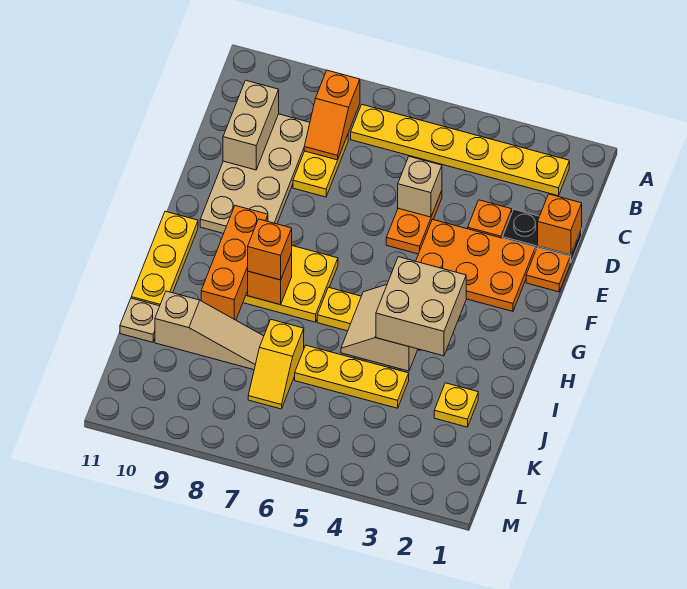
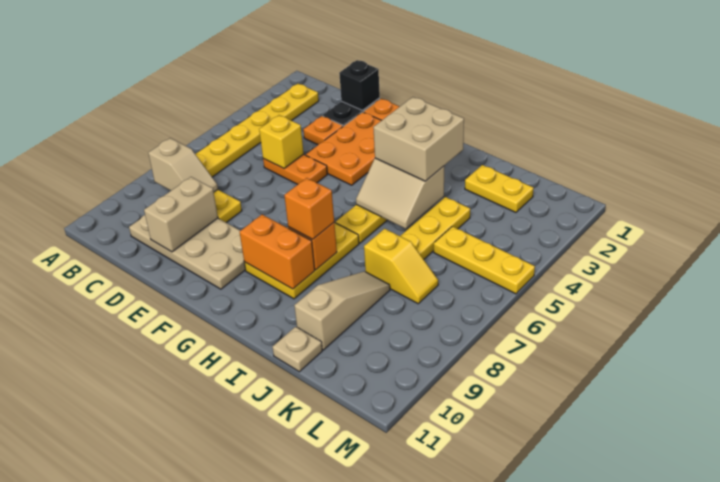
orange 1x2 slope [304,70,360,160] -> tan 1x2 slope [148,138,218,192]
tan 1x2 brick [223,80,279,170] -> tan 1x2 brick turned to [144,177,218,252]
orange 1x1 brick [538,194,582,255] -> black 1x1 brick [339,60,380,110]
tan 1x1 brick [398,156,442,217] -> yellow 1x1 brick [259,115,304,168]
orange 1x3 brick [201,206,268,320] -> orange 1x2 brick [240,215,315,289]
yellow 1x3 plate [131,211,198,306] -> yellow 1x3 plate moved to [434,226,535,294]
yellow 1x1 plate [434,383,478,427] -> yellow 1x2 plate [465,165,534,212]

